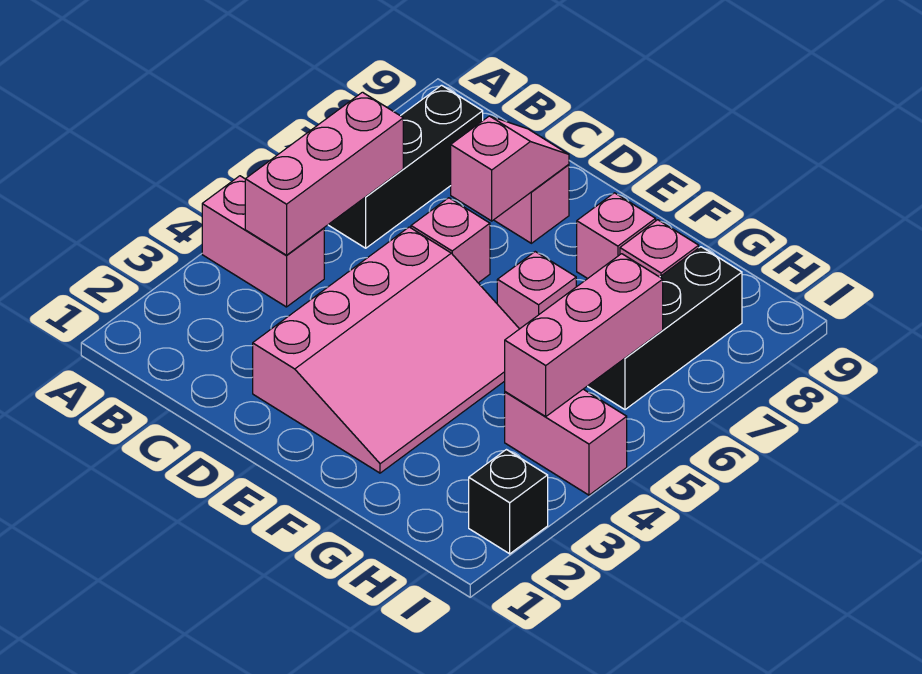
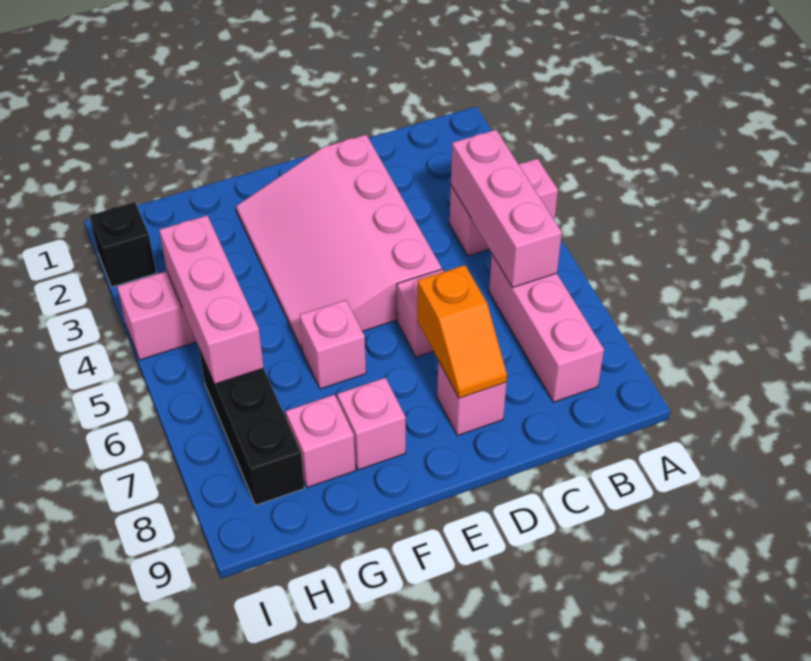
black 1x3 brick [328,85,483,248] -> pink 1x3 brick [489,255,604,402]
pink 1x2 slope [451,116,569,221] -> orange 1x2 slope [417,265,507,398]

